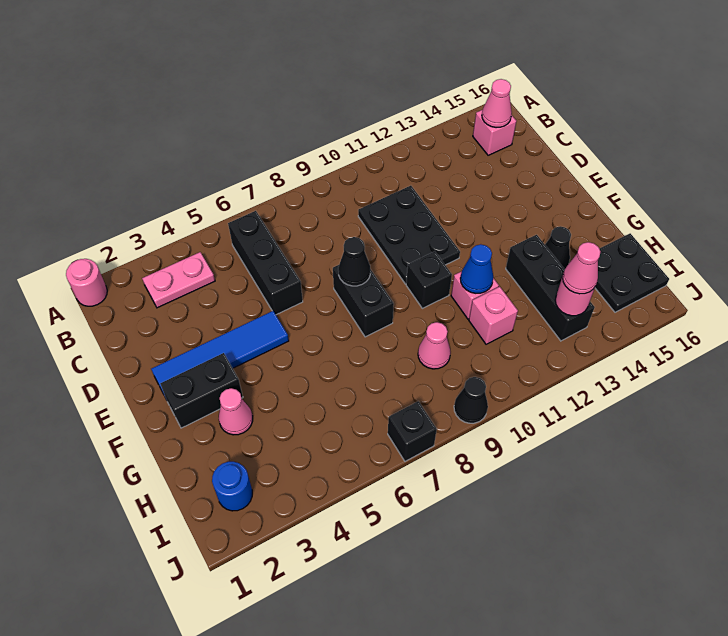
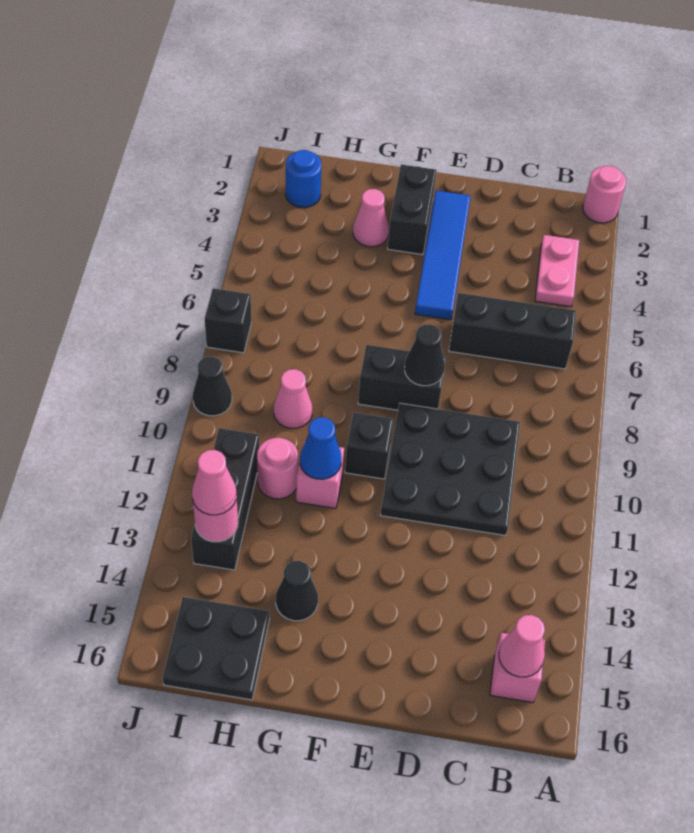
black 2x3 plate [358,186,460,284] -> black 3x3 plate [381,403,520,535]
black 1x3 brick [506,235,595,341] -> black 1x3 brick turned to [191,428,260,570]
pink 1x1 brick [469,287,518,344] -> pink 1x1 round brick [257,438,298,499]

